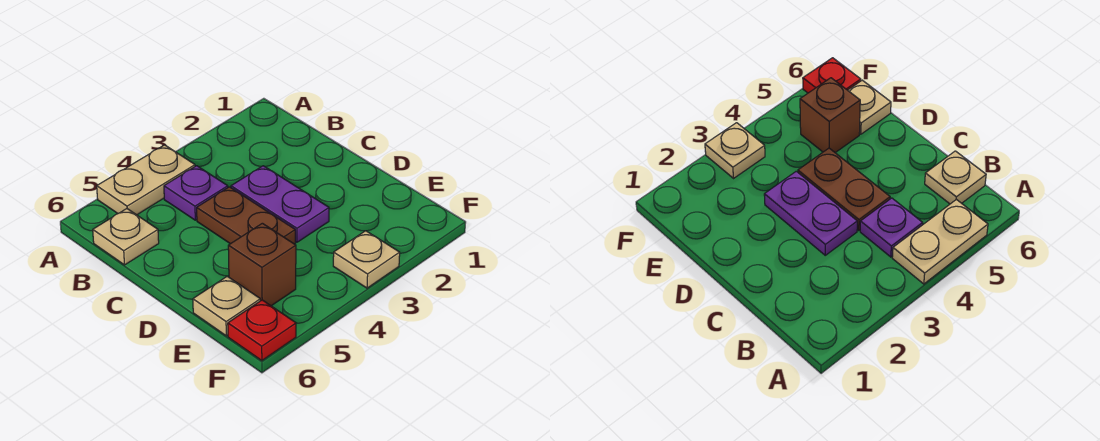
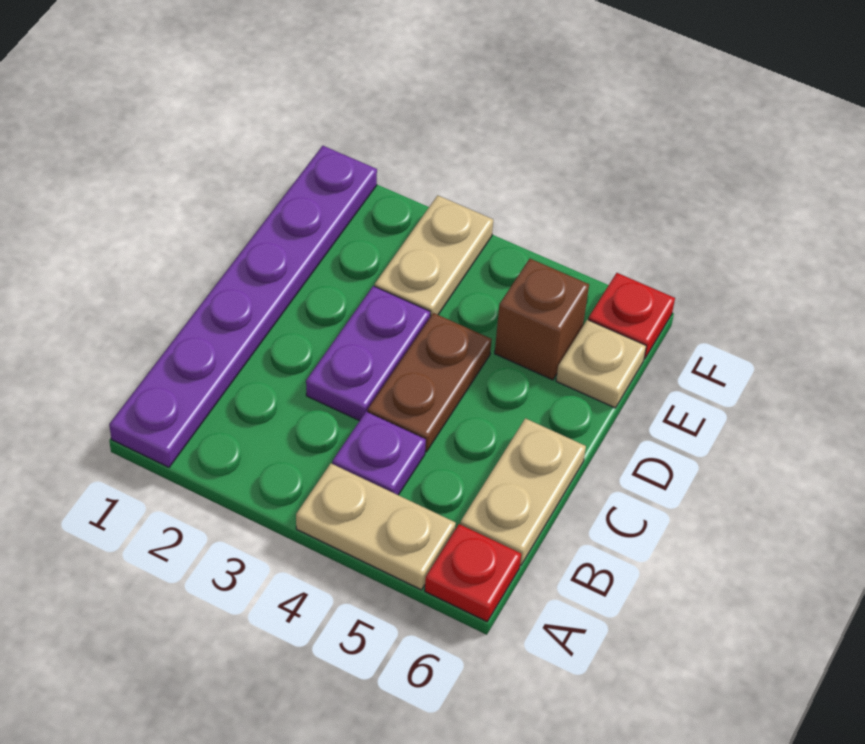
none -> purple 1x6 plate [109,146,377,467]
none -> red 1x1 plate [425,524,521,622]
tan 1x1 plate [93,209,159,265] -> tan 1x2 plate [460,418,586,565]
tan 1x1 plate [333,231,400,288] -> tan 1x2 plate [375,195,493,317]

